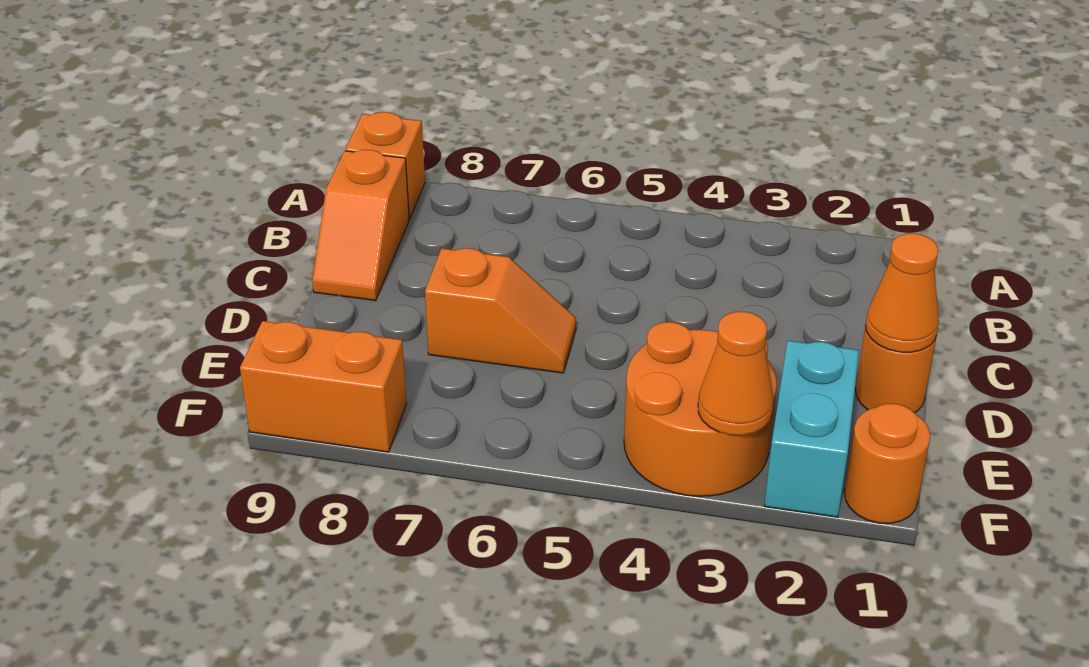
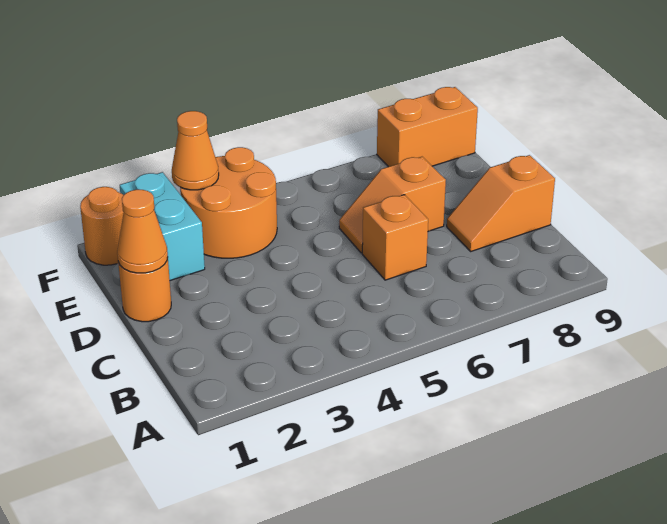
orange 1x1 brick [345,112,425,219] -> orange 1x1 brick moved to [362,195,428,280]
orange 1x2 slope [312,150,409,301] -> orange 1x2 slope turned to [447,155,555,251]

